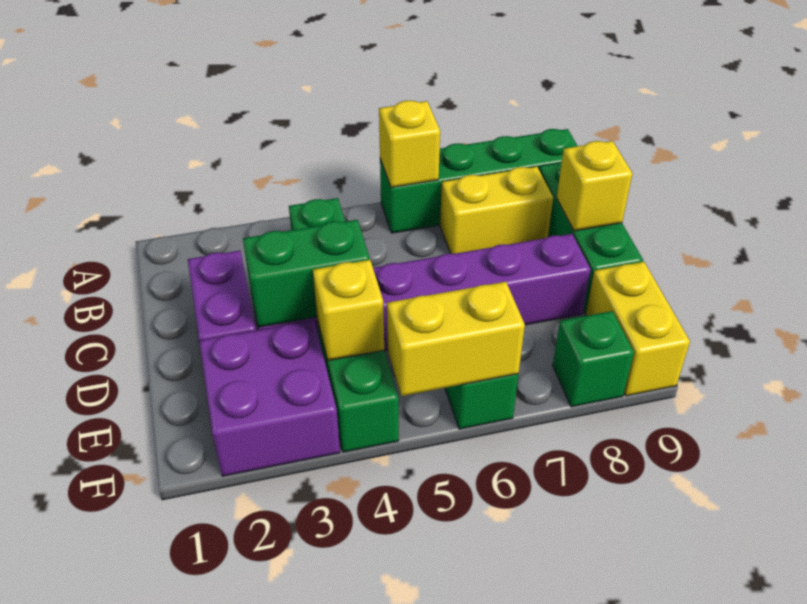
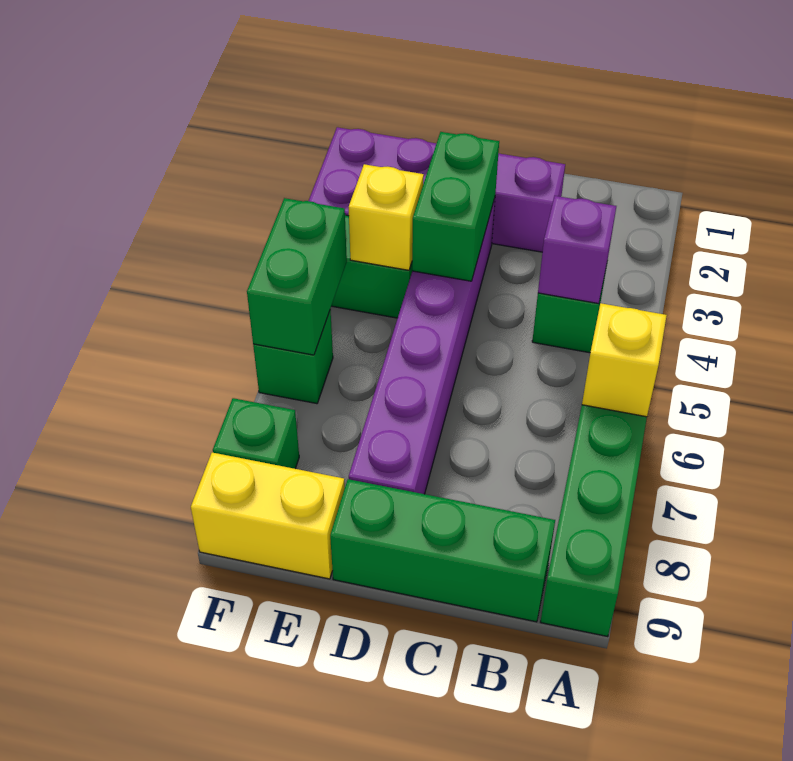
none -> purple 1x1 brick [538,196,616,304]
yellow 1x2 brick [440,167,553,254] -> none
yellow 1x1 brick [557,141,632,231] -> none
yellow 1x2 brick [387,282,525,396] -> green 1x2 brick [247,198,347,355]

